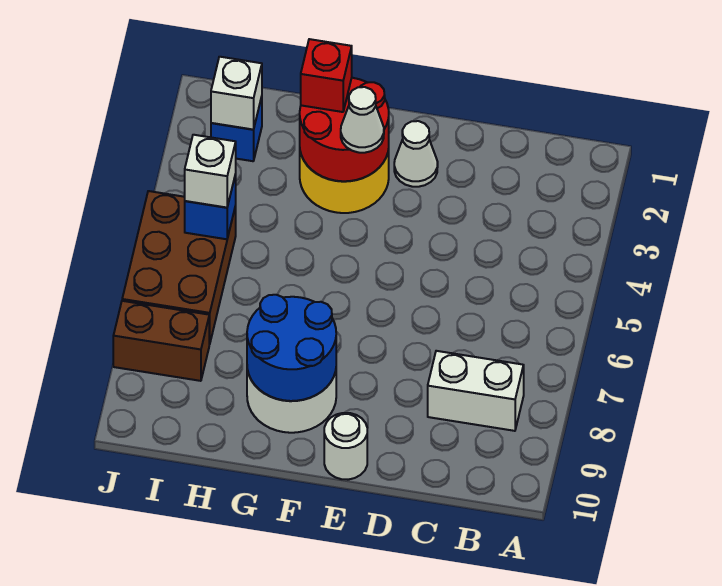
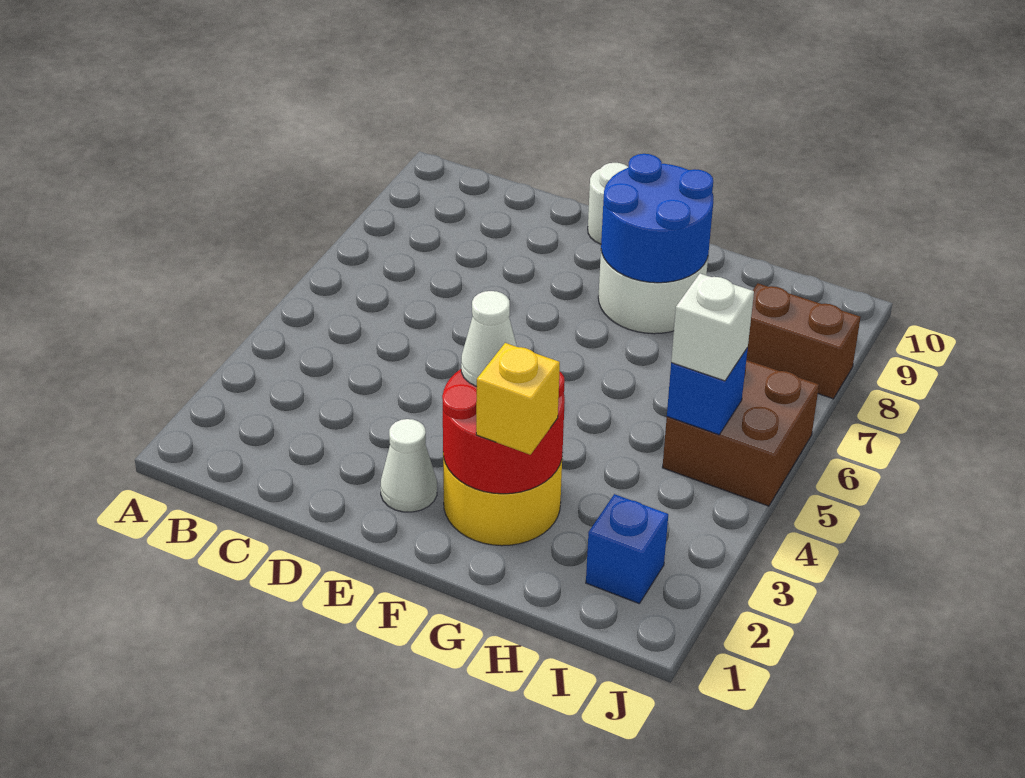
white 1x2 brick [428,351,524,431] -> none
red 1x1 brick [301,39,352,112] -> yellow 1x1 brick [476,343,560,455]
white 1x1 brick [211,57,262,130] -> none
brown 2x3 brick [122,191,236,344] -> brown 2x2 brick [662,360,819,506]

